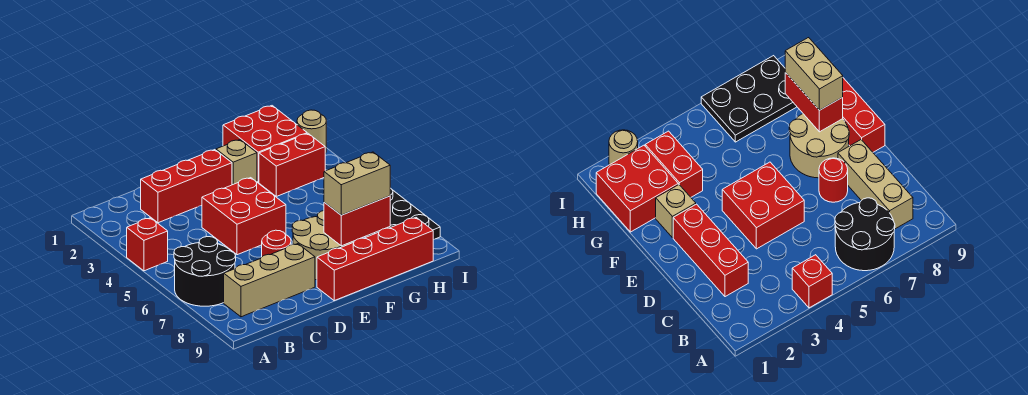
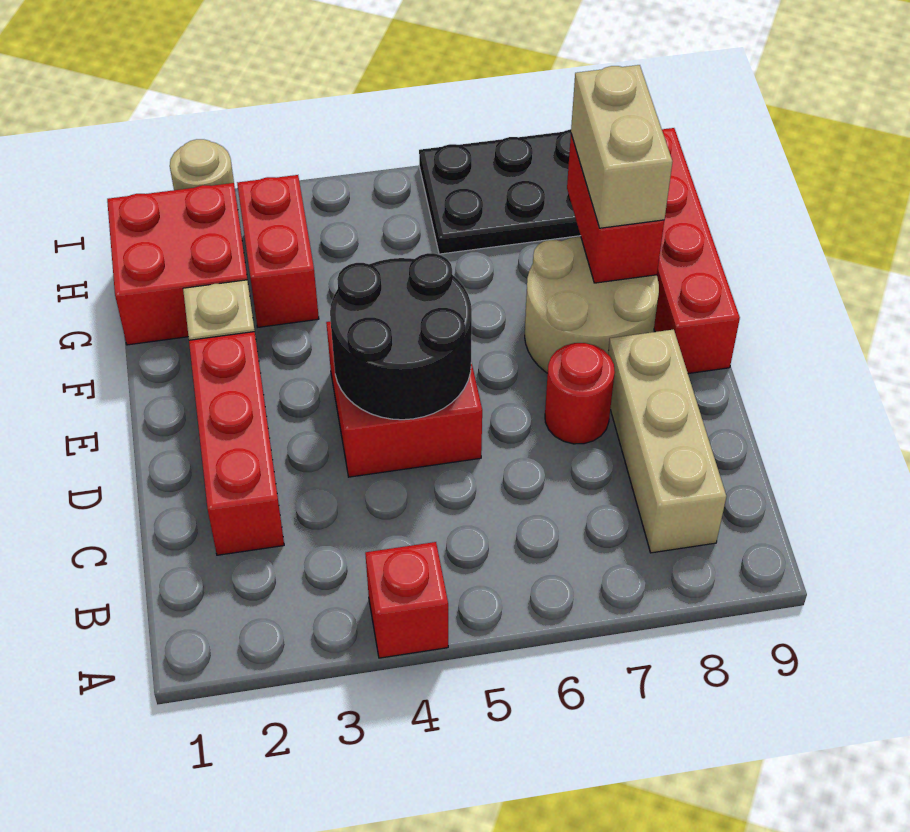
black 2x2 round brick [174,237,236,306] -> black 2x2 round brick moved to [330,253,472,420]

